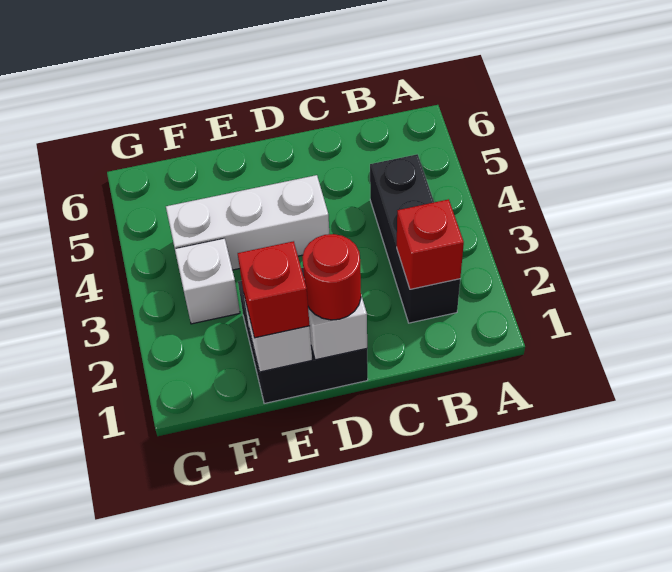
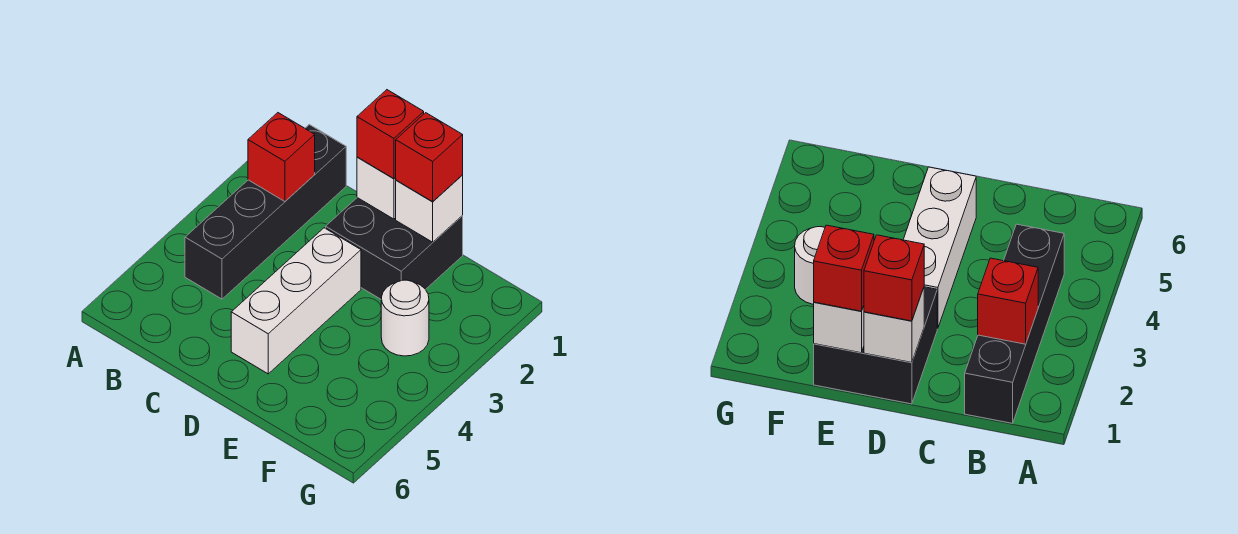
black 1x3 brick [370,154,460,323] -> black 1x4 brick [185,125,346,299]
red 1x1 round brick [302,234,361,320] -> red 1x1 brick [357,90,424,179]
white 1x3 brick [166,175,329,270] -> white 1x3 brick turned to [231,228,361,374]
white 1x1 brick [175,238,240,324] -> white 1x1 round brick [381,280,429,356]

